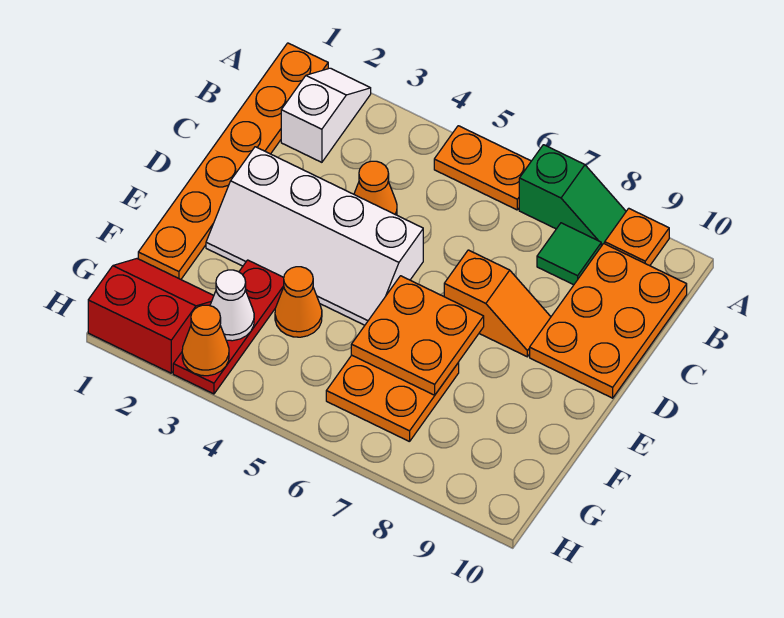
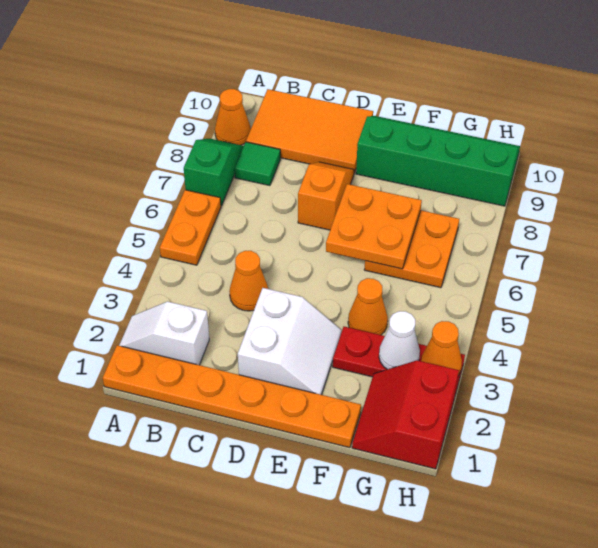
orange 1x1 plate [605,208,669,266] -> orange 1x1 cone [215,89,251,145]
orange 2x3 plate [530,244,687,398] -> orange 2x3 tile [246,89,373,173]
white 2x4 slope [206,147,423,325] -> white 2x2 slope [238,288,341,395]
none -> green 2x4 slope [356,116,520,206]

